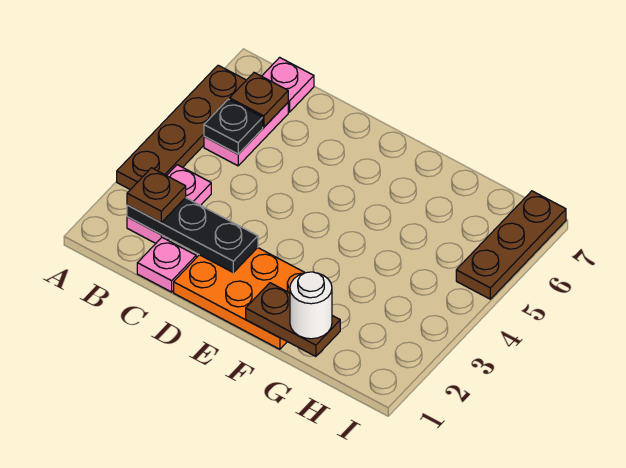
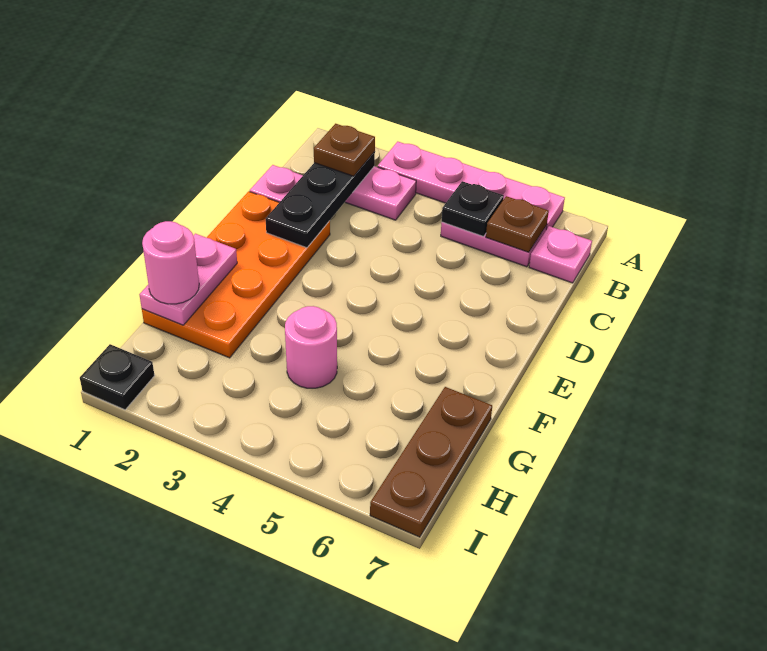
brown 1x4 plate [117,65,246,190] -> pink 1x4 plate [378,142,565,230]
orange 2x3 plate [174,248,305,349] -> orange 2x4 plate [142,191,330,358]
brown 1x2 plate [246,283,340,357] -> pink 1x2 plate [139,234,237,325]
white 1x1 round brick [290,272,332,339] -> pink 1x1 round brick [142,221,199,304]
none -> pink 1x1 round brick [285,306,337,388]
none -> black 1x1 plate [80,344,155,410]
brown 1x3 plate [456,191,566,299] -> brown 1x3 plate turned to [370,387,492,537]

